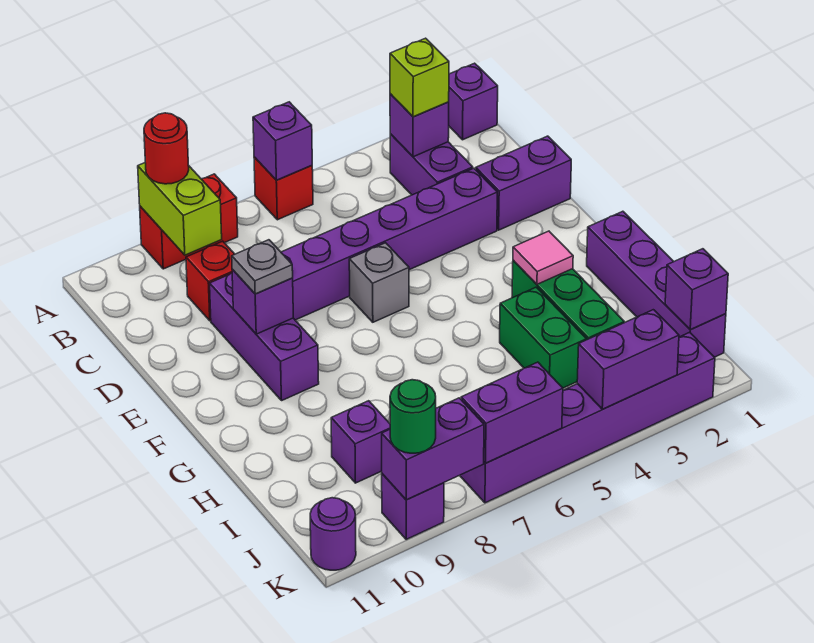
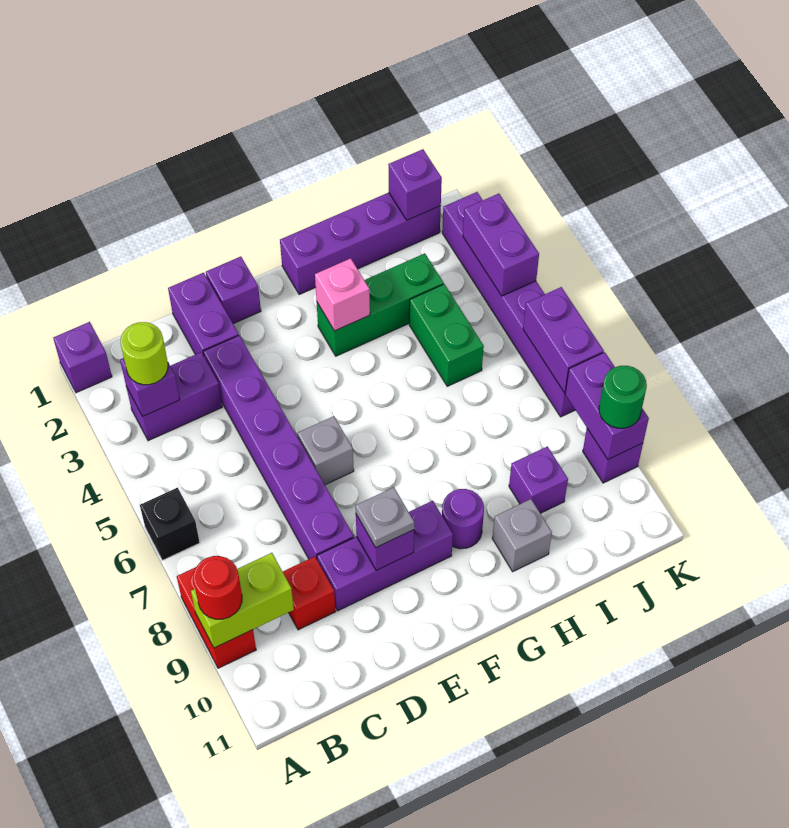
red 1x1 brick [254,157,313,220] -> black 1x1 brick [140,488,200,560]
purple 1x1 brick [253,102,312,180] -> purple 1x1 brick moved to [206,257,261,324]
lime 1x1 brick [390,38,449,117] -> lime 1x1 round brick [121,322,168,385]
pink 1x1 tile [513,231,573,284] -> pink 1x1 brick [315,258,370,331]
green 1x2 brick [500,287,586,388] -> green 1x2 brick turned to [409,284,484,386]
none -> grey 1x1 brick [492,499,552,572]
purple 1x1 round brick [310,498,356,570] -> purple 1x1 round brick moved to [442,489,484,549]

